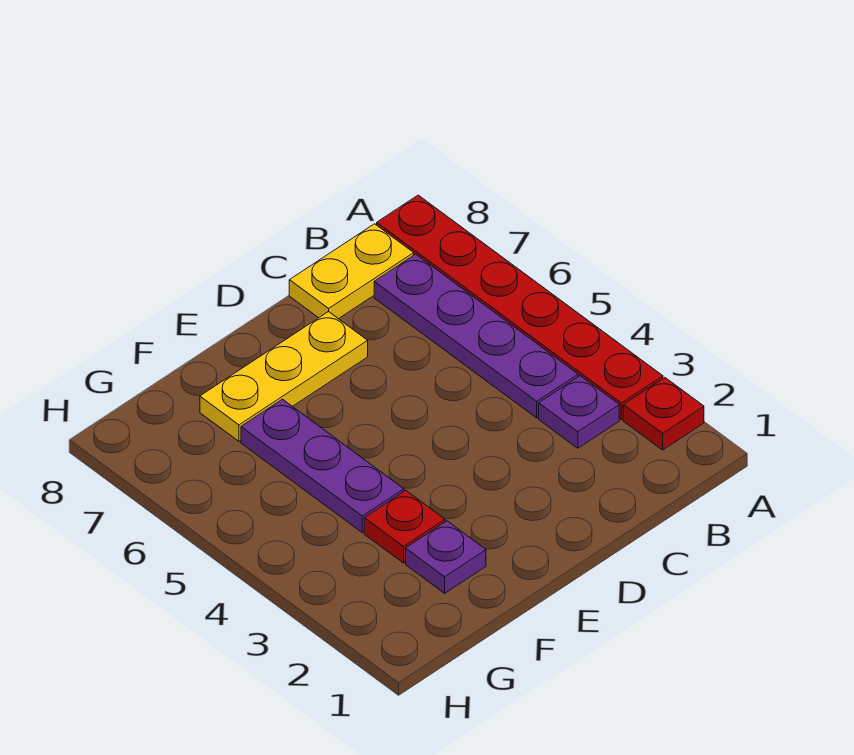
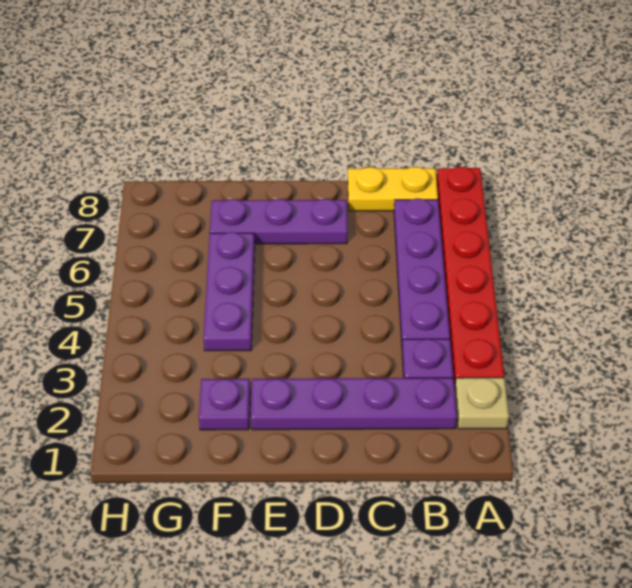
red 1x1 plate [623,378,704,450] -> tan 1x1 plate [455,378,509,429]
none -> purple 1x4 plate [251,378,457,430]
yellow 1x3 plate [200,311,368,441] -> purple 1x3 plate [210,199,348,244]
red 1x1 plate [364,491,445,563] -> none

